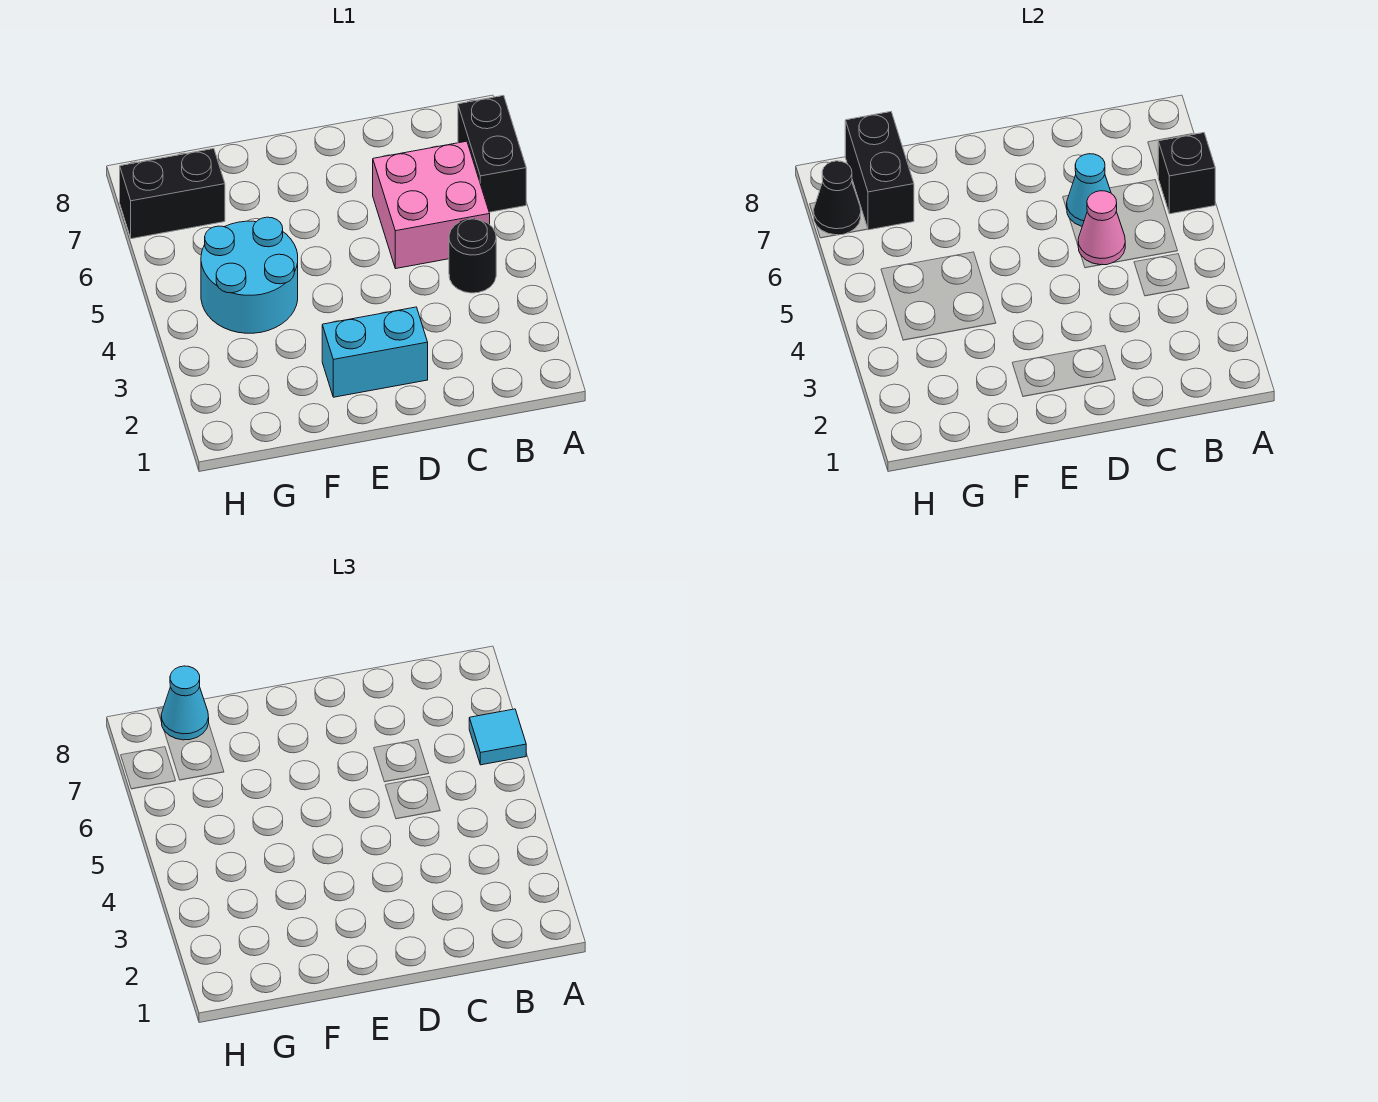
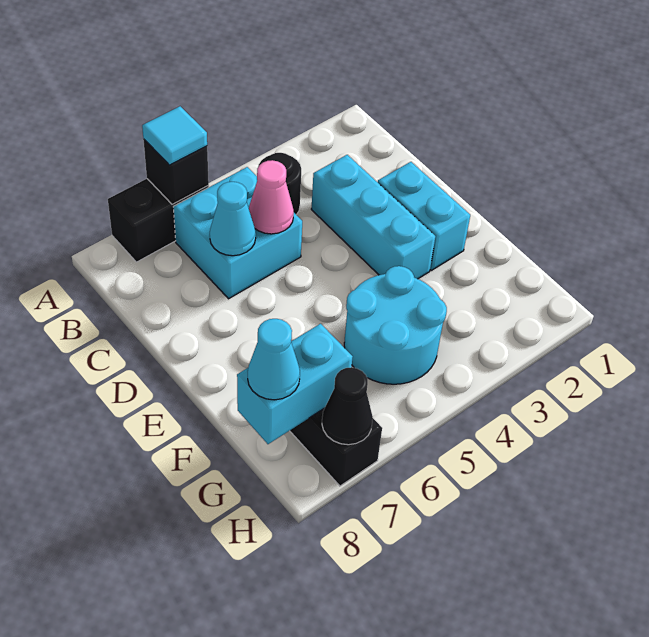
pink 2x2 brick [373,141,490,269] -> cyan 2x2 brick [174,167,302,299]
none -> cyan 1x3 brick [311,155,435,279]
black 1x2 brick [845,112,914,230] -> cyan 1x2 brick [237,324,353,444]

